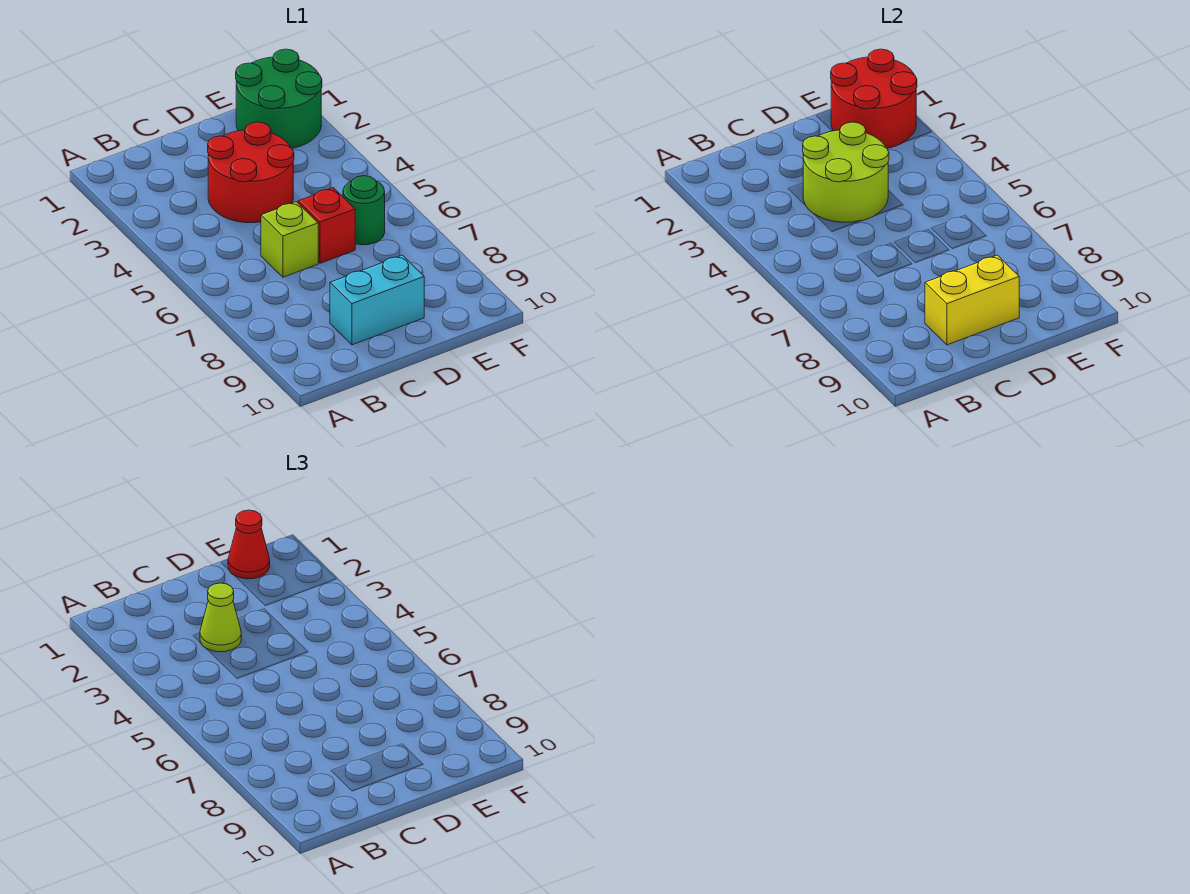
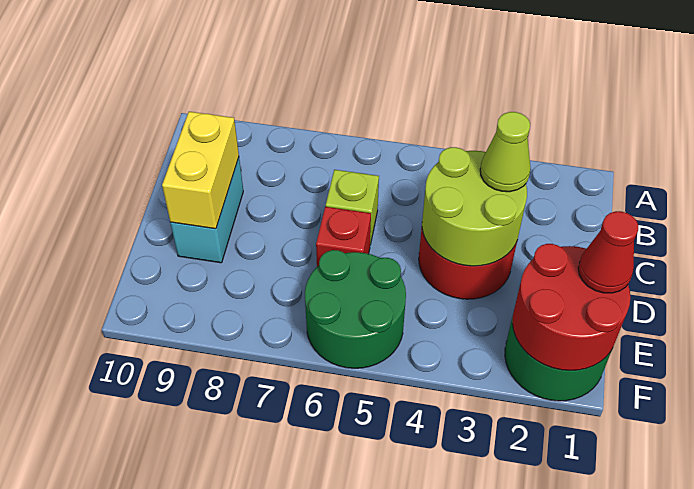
green 1x1 round brick [343,176,385,245] -> green 2x2 round brick [305,250,406,368]

